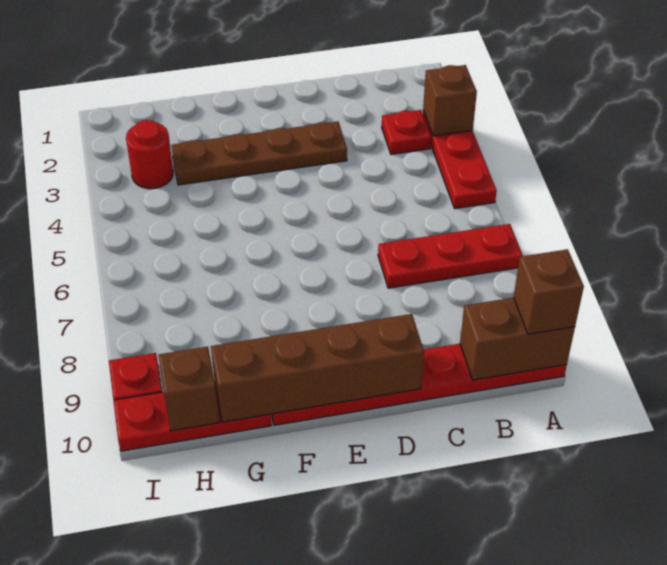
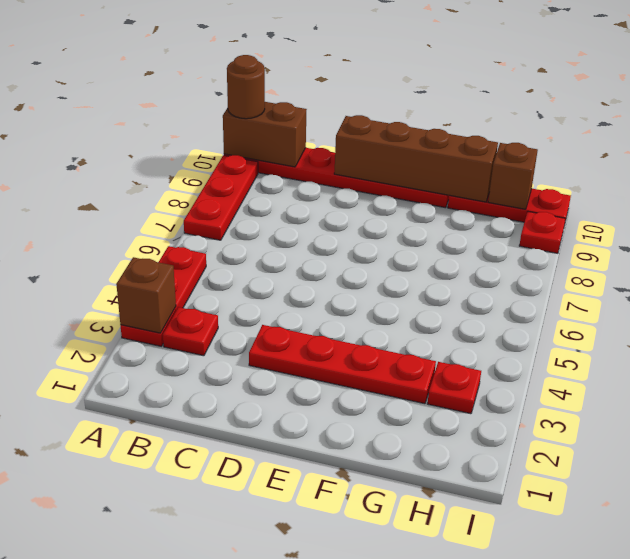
red 1x3 plate [378,224,523,288] -> red 1x3 plate turned to [184,155,258,240]
brown 1x1 brick [513,249,584,334] -> brown 1x1 round brick [227,55,265,119]
brown 1x4 plate [171,121,347,185] -> red 1x4 plate [249,325,436,404]
red 1x1 round brick [126,120,173,189] -> red 1x1 plate [427,362,481,414]

